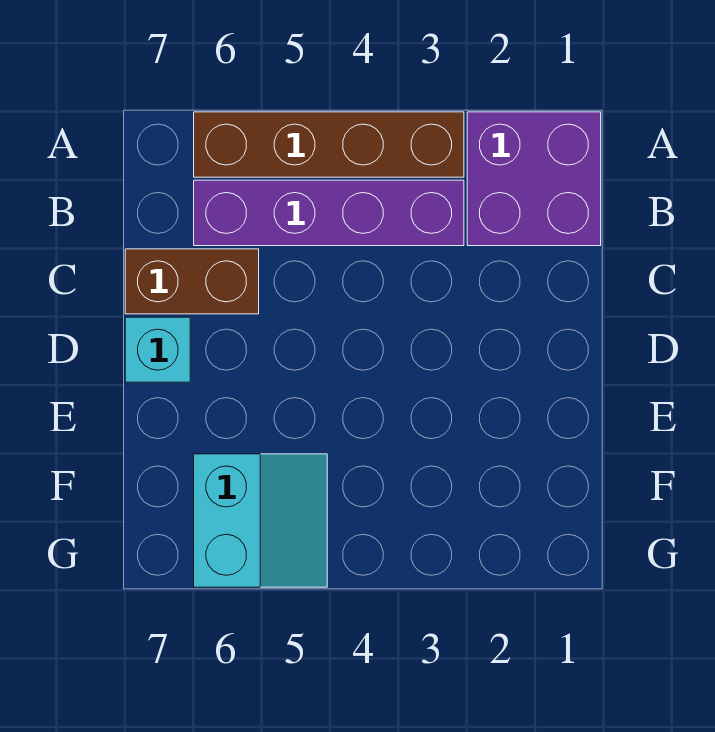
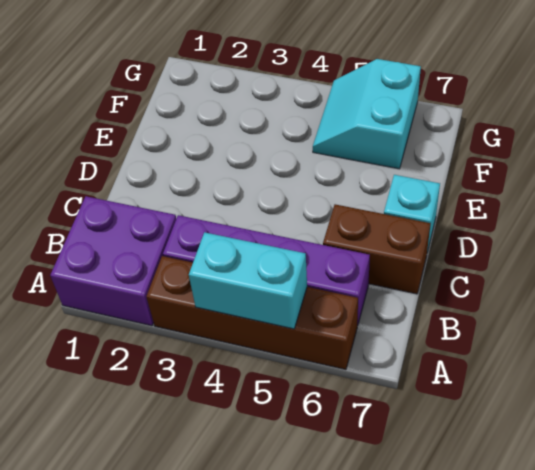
none -> cyan 1x2 brick [189,232,307,329]

